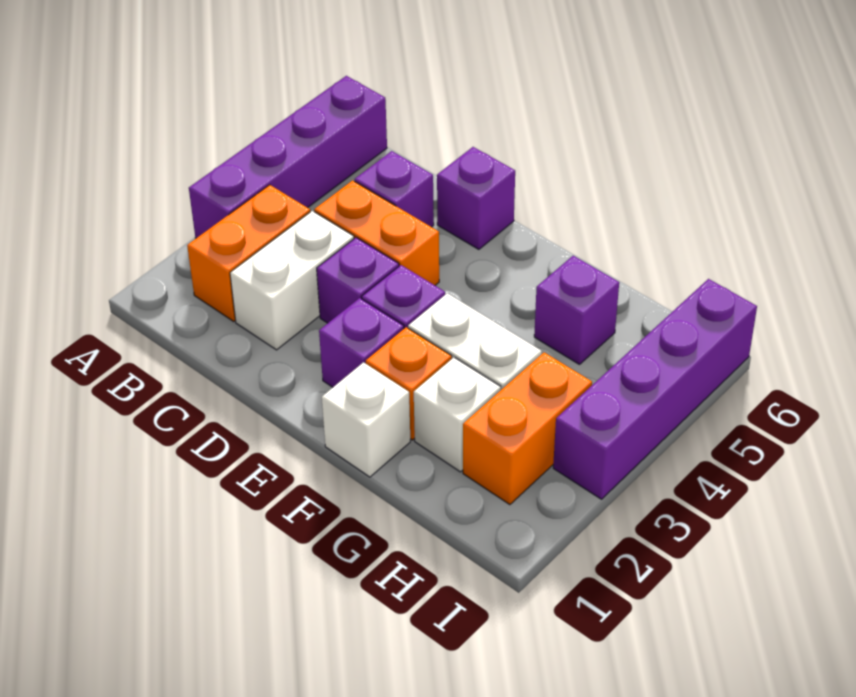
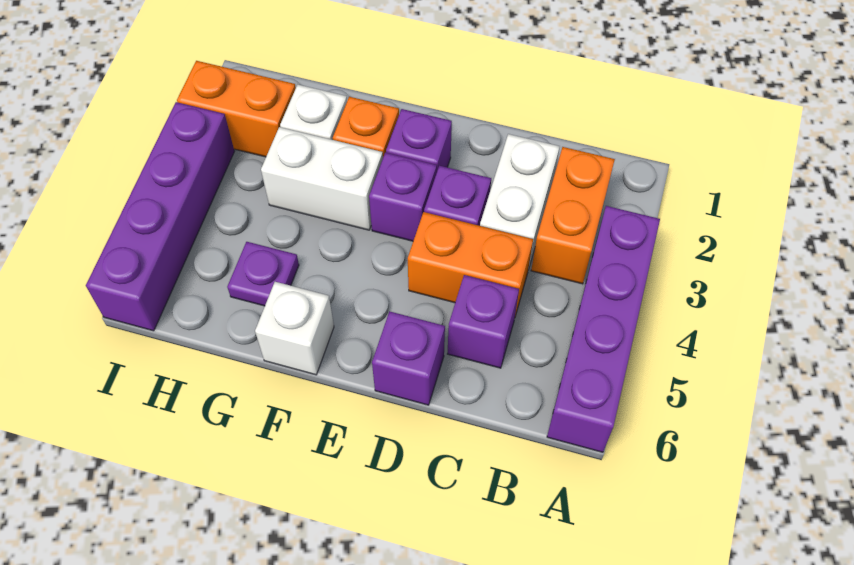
white 1x1 brick [322,362,410,477] -> white 1x1 brick moved to [255,282,334,375]
purple 1x1 brick [534,256,619,364] -> purple 1x1 plate [227,242,299,306]
orange 1x2 brick [463,352,592,505] -> orange 1x2 brick turned to [177,61,296,157]

